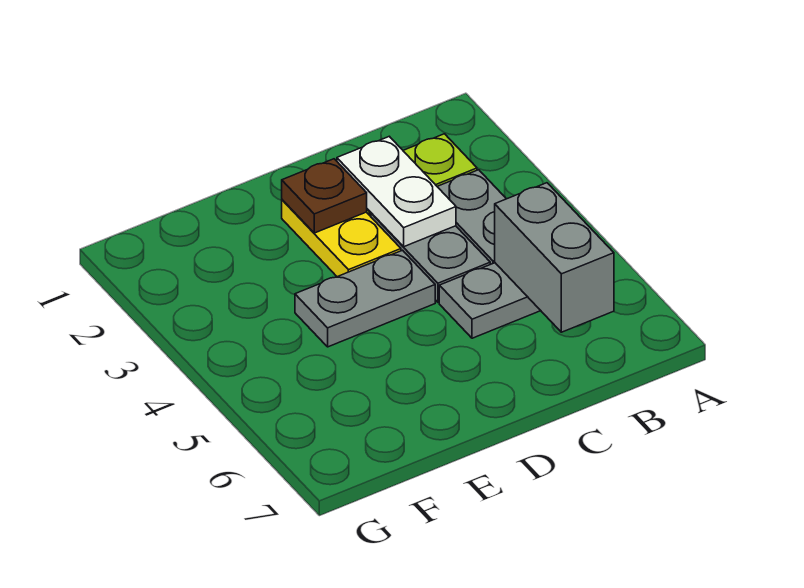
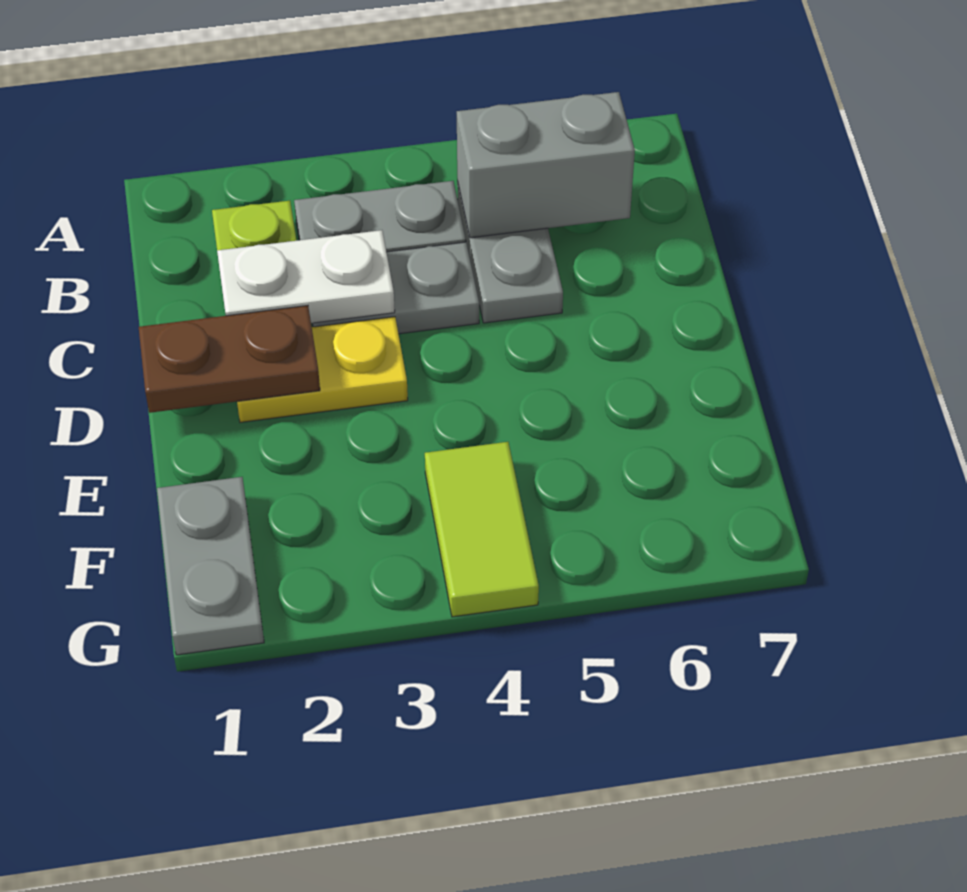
brown 1x1 plate [282,159,367,233] -> brown 1x2 plate [139,306,320,413]
grey 1x2 plate [295,250,435,347] -> grey 1x2 plate moved to [157,477,264,655]
none -> lime 1x2 tile [425,442,539,617]

